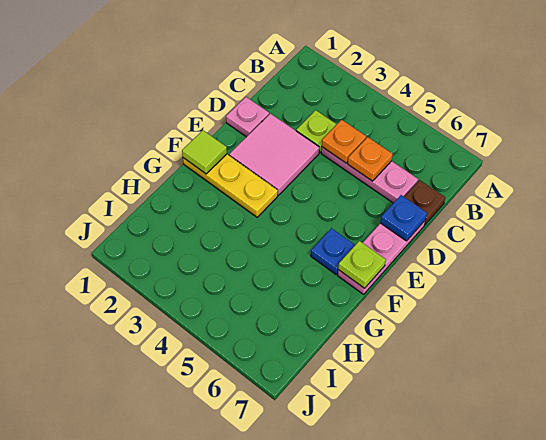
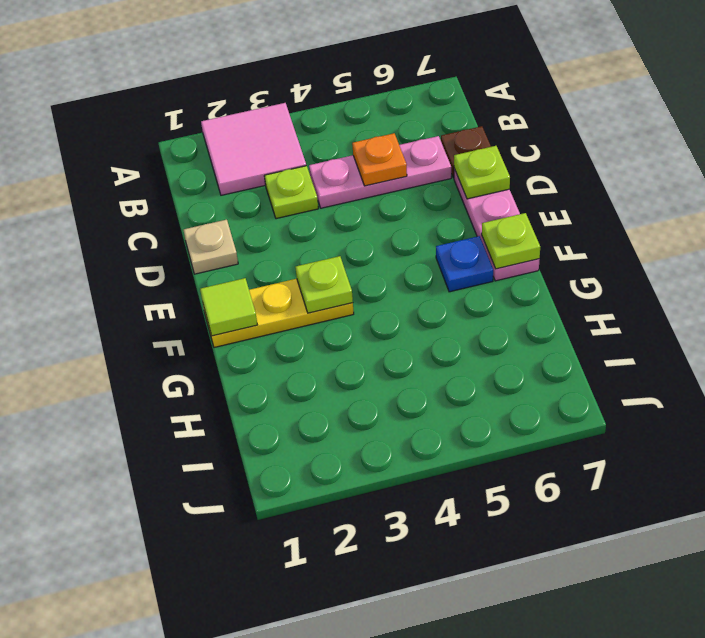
orange 1x1 plate [322,120,366,163] -> none
pink 1x1 plate [226,97,269,137] -> tan 1x1 plate [184,220,238,274]
pink 2x2 tile [229,114,319,195] -> pink 2x2 tile moved to [201,103,306,195]
blue 1x1 plate [380,195,427,241] -> lime 1x1 plate [454,146,510,199]
none -> lime 1x1 plate [295,256,353,313]

